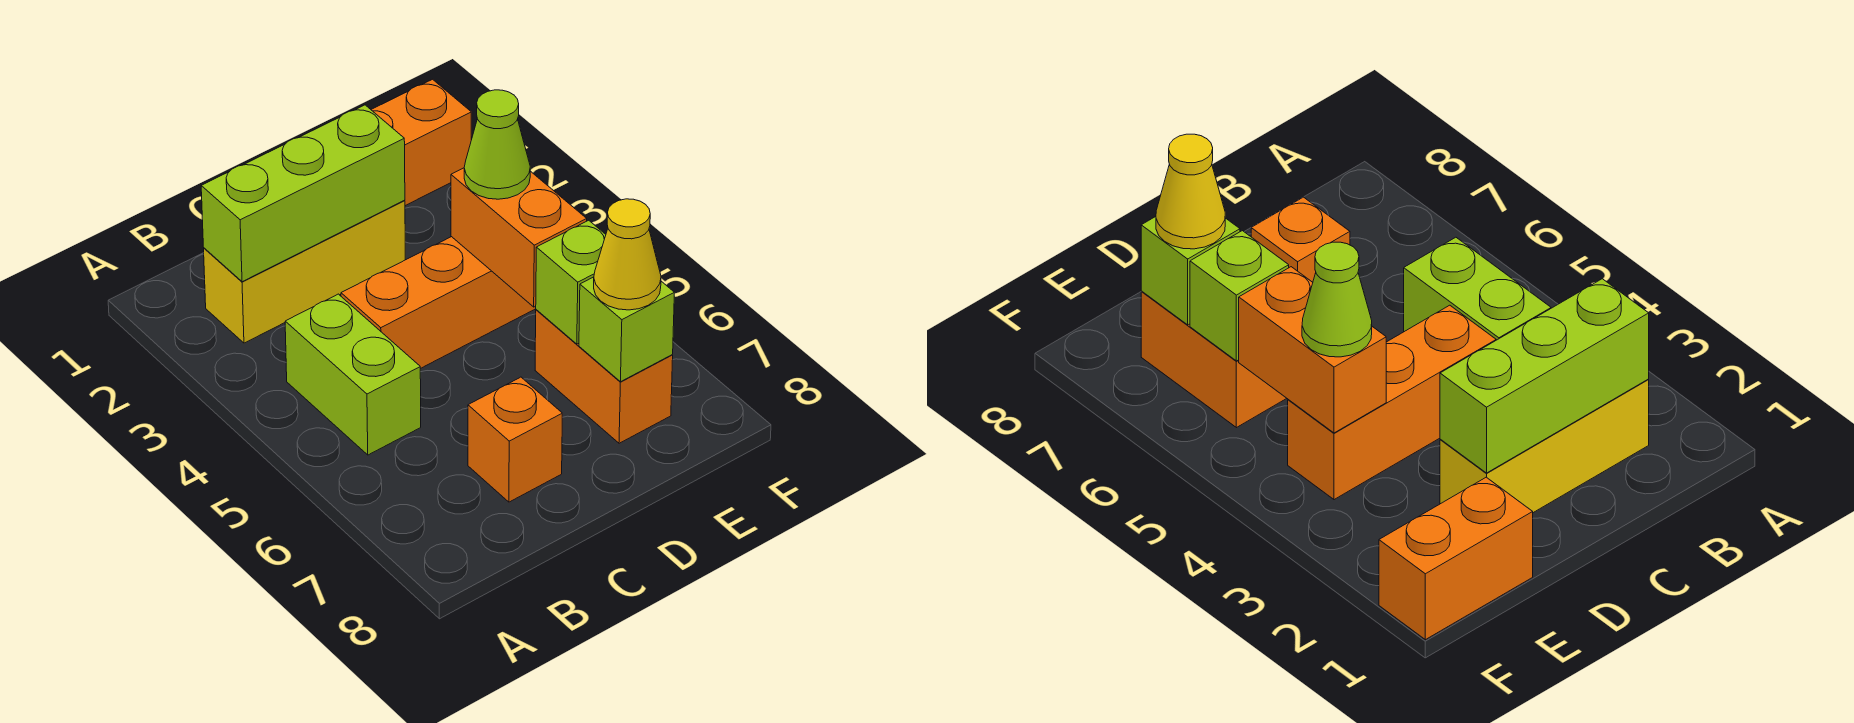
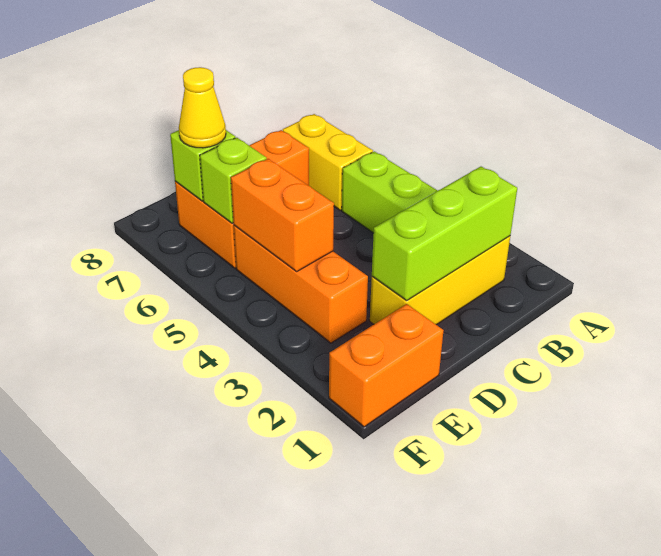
none -> yellow 1x2 brick [283,114,373,210]
orange 1x3 brick [341,237,536,369] -> orange 1x3 brick turned to [234,225,368,343]
lime 1x1 cone [464,90,530,199] -> none

